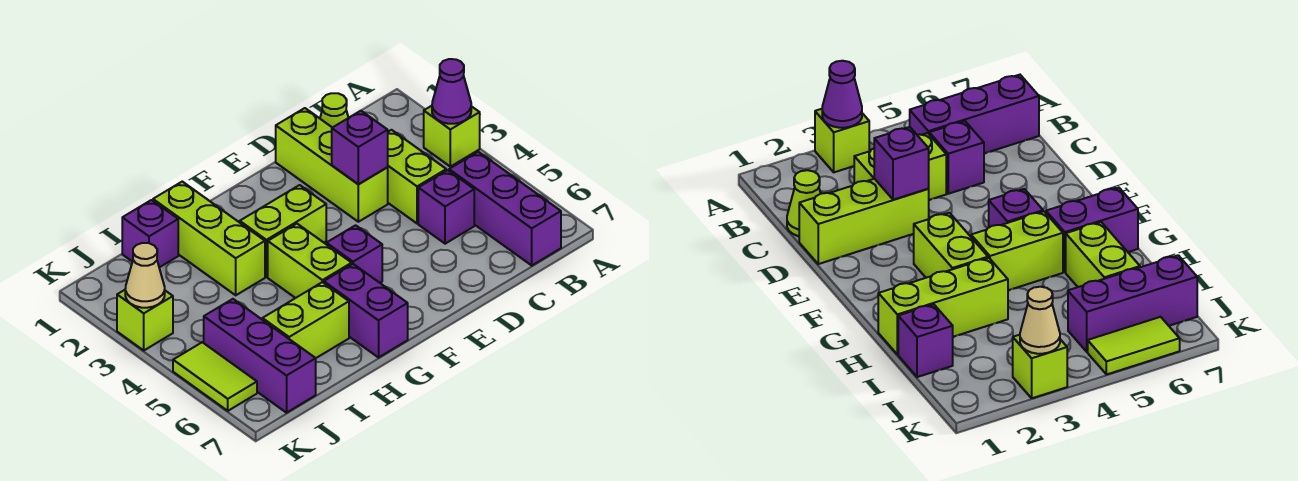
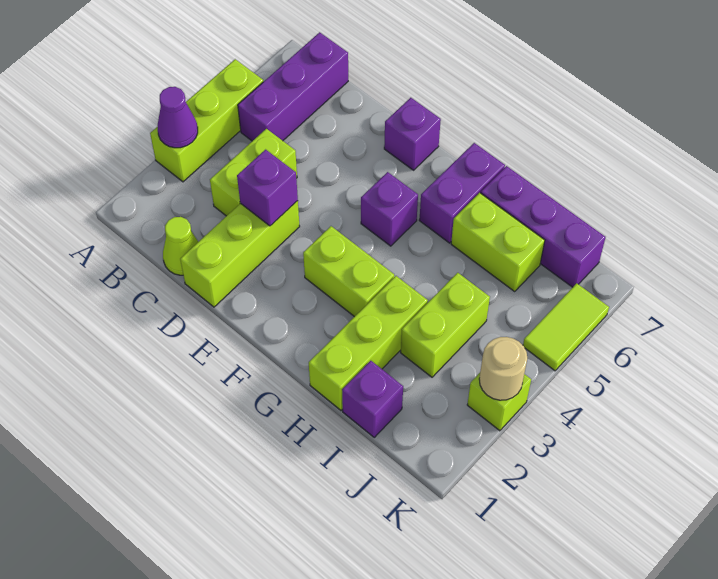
lime 1x1 brick [424,106,480,167] -> lime 1x3 brick [150,59,263,182]
purple 1x1 brick [418,170,474,244] -> purple 1x1 brick moved to [384,98,441,170]
lime 1x2 brick [268,224,352,298] -> lime 1x2 brick moved to [401,273,490,377]
purple 1x3 brick [204,299,316,413] -> purple 1x3 brick turned to [481,166,606,287]
tan 1x1 cone [125,243,165,308] -> tan 1x1 round brick [479,337,527,400]

